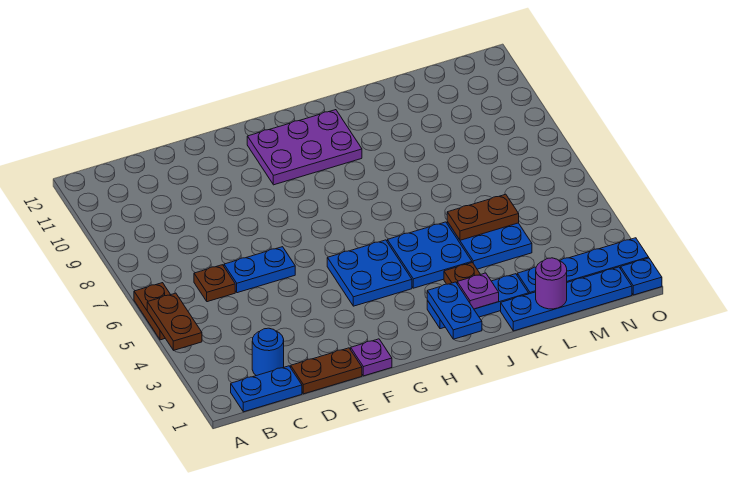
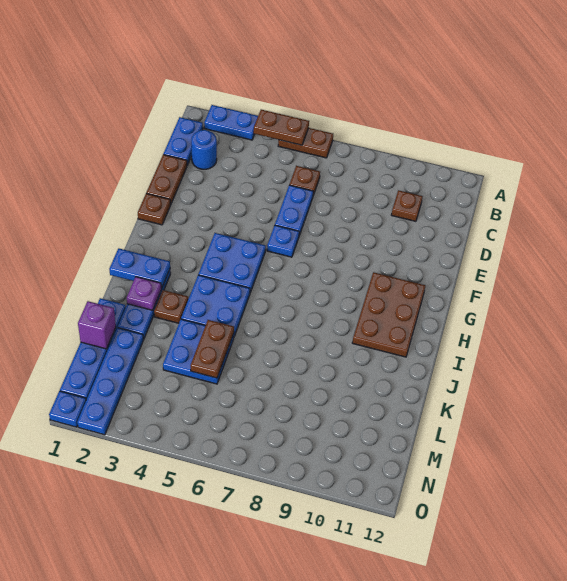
none -> blue 1x2 plate [204,105,258,140]
none -> brown 1x1 plate [392,190,423,221]
purple 1x1 plate [351,339,392,376] -> brown 1x1 plate [138,193,170,225]
none -> blue 1x1 plate [267,225,299,257]
purple 2x3 plate [247,110,362,185] -> brown 2x3 plate [352,272,425,357]
purple 1x1 round brick [536,258,567,309] -> purple 1x1 brick [78,301,116,349]

